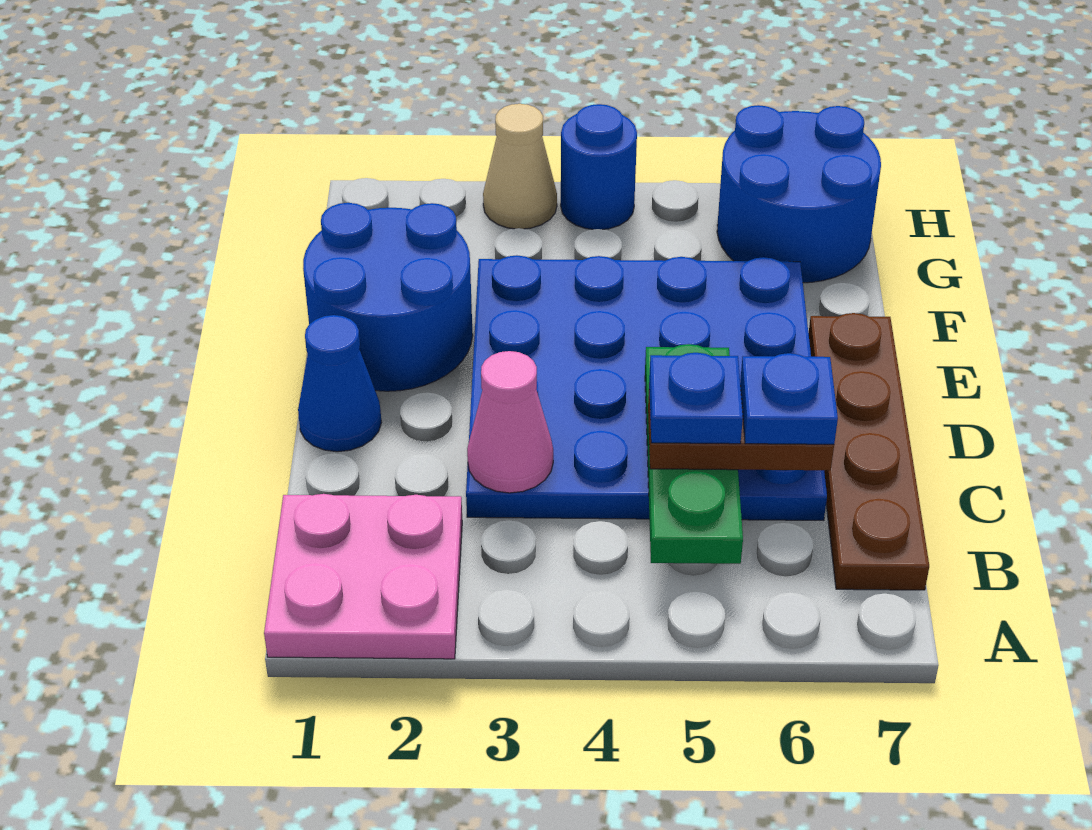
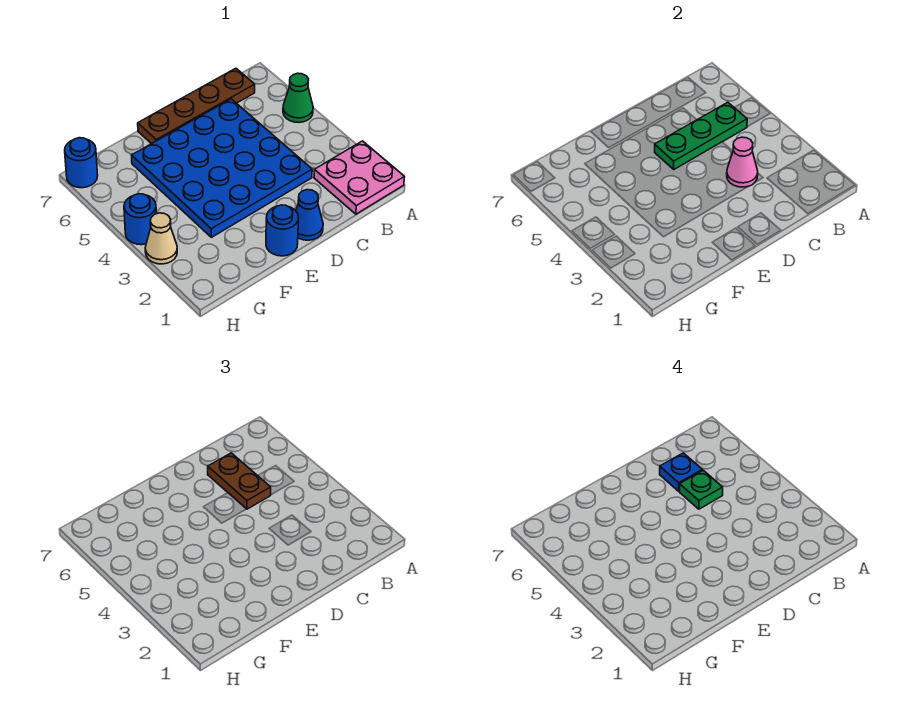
none -> green 1x1 cone [283,73,313,122]
blue 1x1 plate [649,353,743,444] -> green 1x1 plate [680,470,723,509]
blue 2x2 round brick [303,203,473,391] -> blue 1x1 round brick [266,205,299,256]
blue 2x2 round brick [717,105,881,283] -> blue 1x1 round brick [65,138,98,188]

